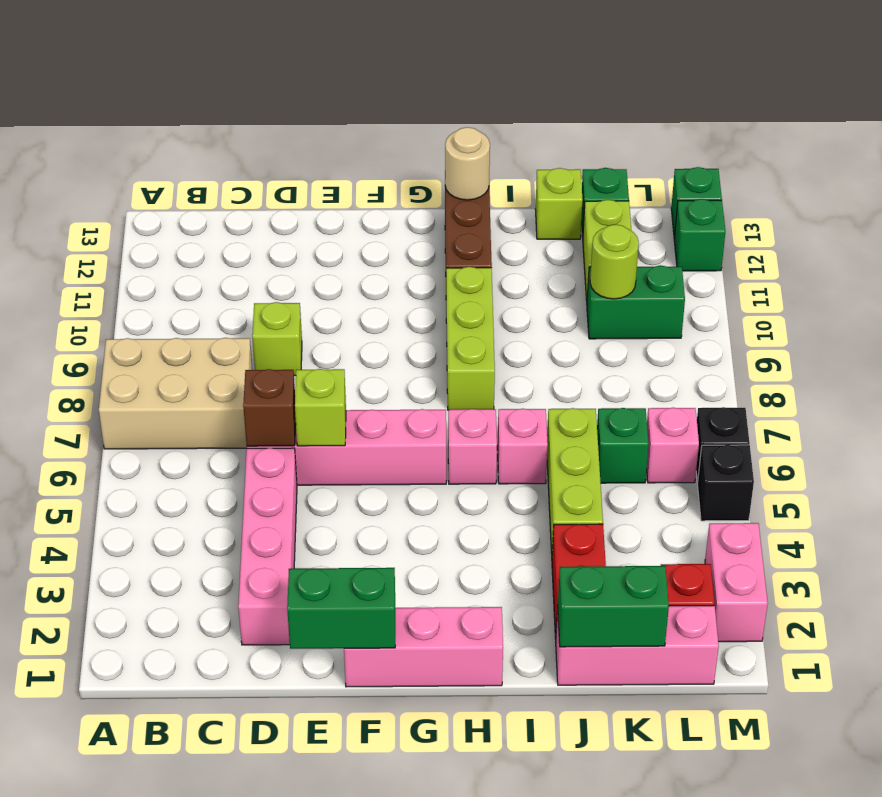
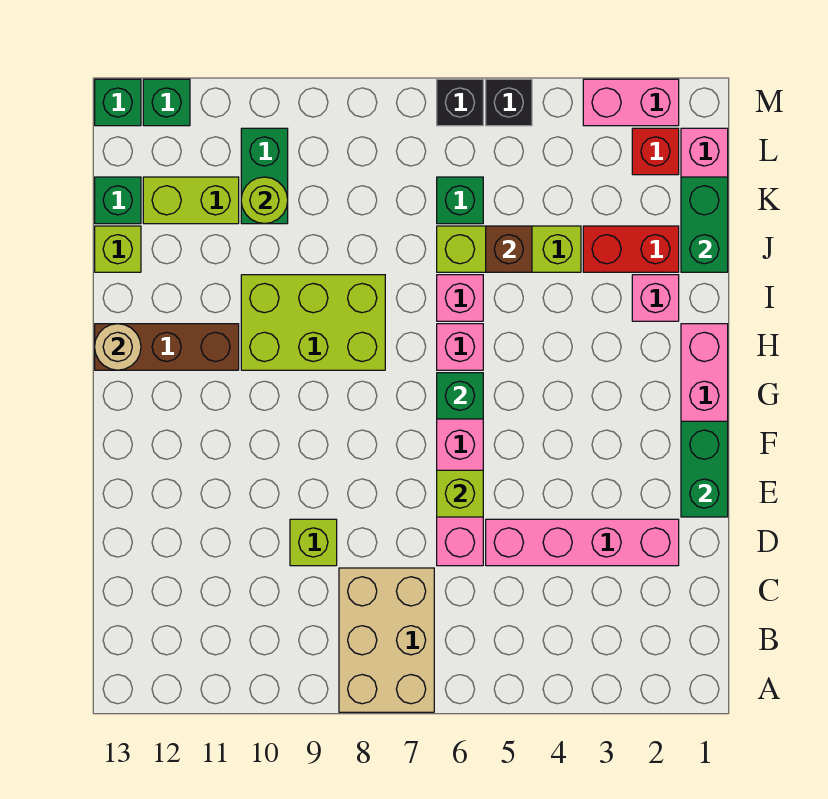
brown 1x1 brick [243,369,296,446] -> brown 1x1 brick moved to [486,226,532,272]
none -> green 1x1 brick [437,373,483,419]
lime 1x3 brick [446,267,495,410] -> lime 2x3 brick [241,275,385,370]
pink 1x1 brick [647,408,699,483] -> pink 1x1 brick moved to [632,275,679,321]

